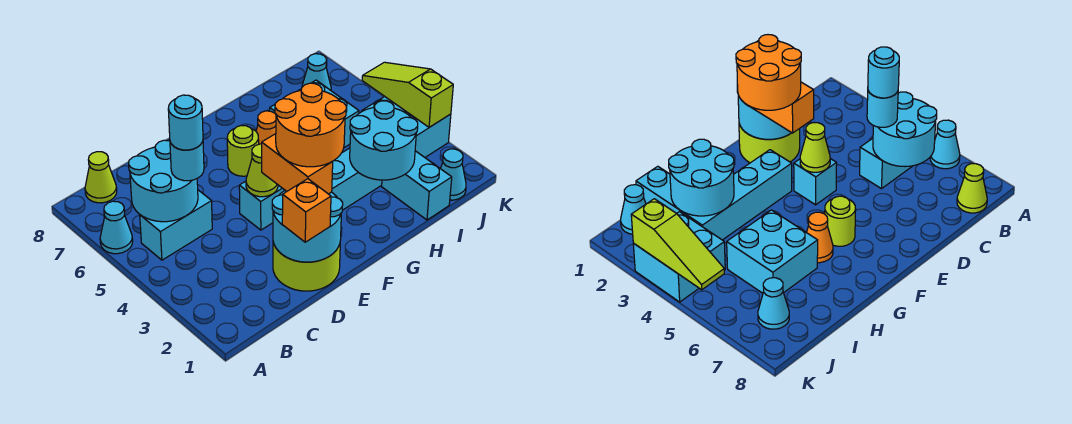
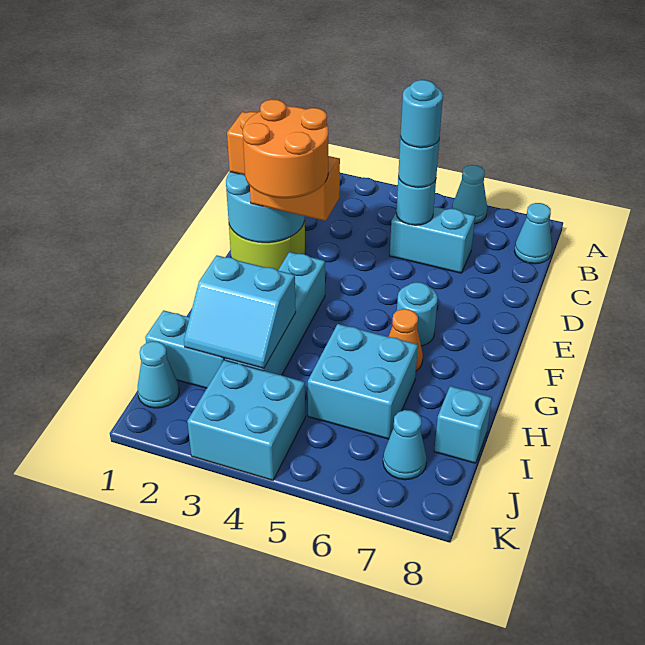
cyan 1x2 brick [140,190,212,260] -> cyan 1x2 brick turned to [390,206,475,273]
cyan 2x2 round brick [129,140,198,222] -> cyan 1x1 round brick [396,177,436,225]
lime 1x1 cone [85,152,117,203] -> cyan 1x1 cone [514,203,552,264]
cyan 1x1 brick [239,181,285,230] -> cyan 1x1 brick moved to [434,386,492,463]
lime 1x1 cone [246,144,278,197] -> none
lime 1x1 round brick [227,126,259,176] -> cyan 1x1 round brick [397,282,438,346]
cyan 2x2 round brick [350,101,418,180] -> cyan 2x2 slope [184,255,296,369]
lime 1x3 slope [362,62,453,127] -> none

